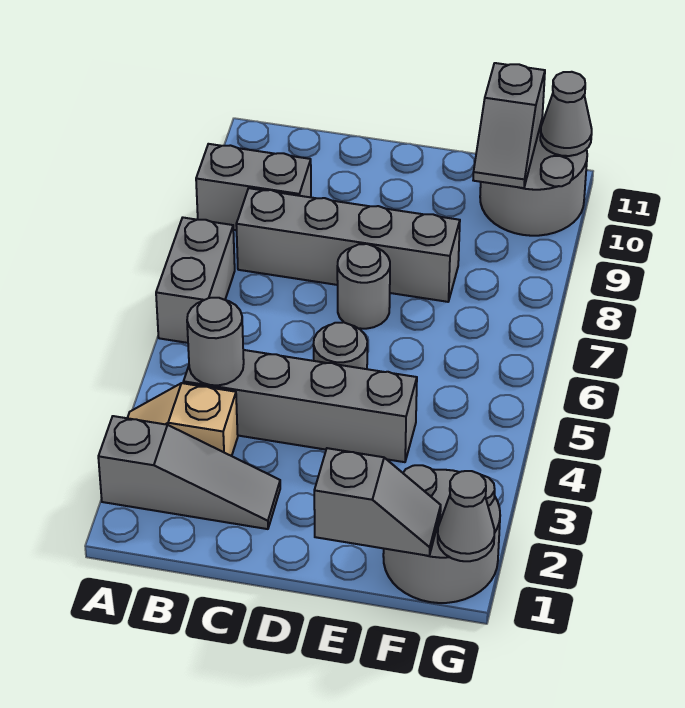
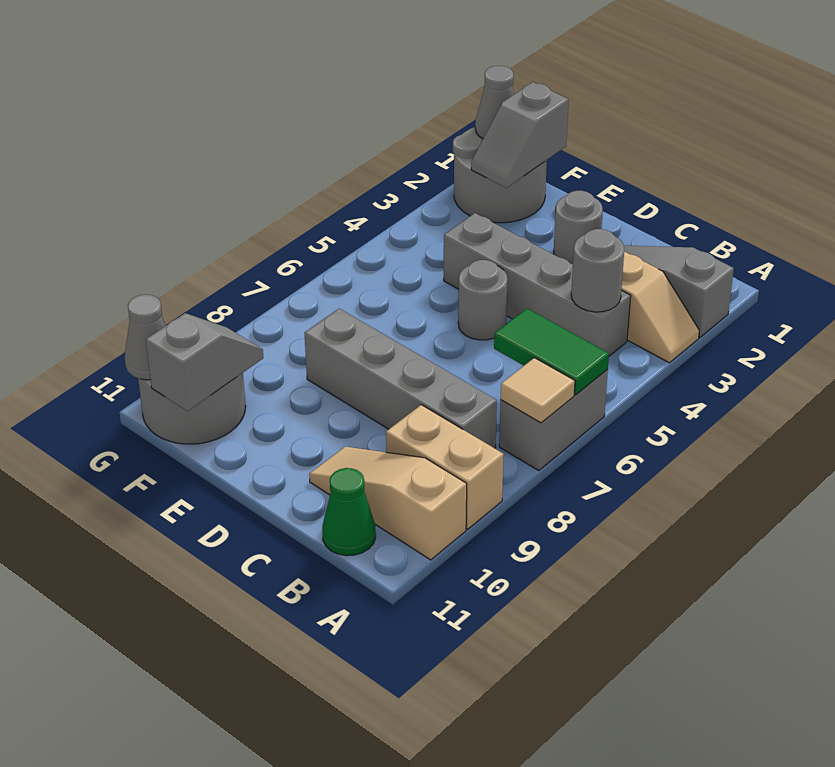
none -> green 1x2 tile [494,309,609,395]
none -> tan 1x1 tile [501,358,575,423]
grey 1x2 brick [196,144,311,230] -> tan 1x2 brick [386,405,504,529]
none -> tan 1x3 slope [309,447,467,560]
none -> green 1x1 cone [322,468,376,556]
grey 1x1 round brick [337,244,390,329] -> grey 1x1 round brick moved to [554,191,603,264]
grey 1x2 slope [314,448,441,556] -> grey 1x2 slope turned to [471,82,569,188]

